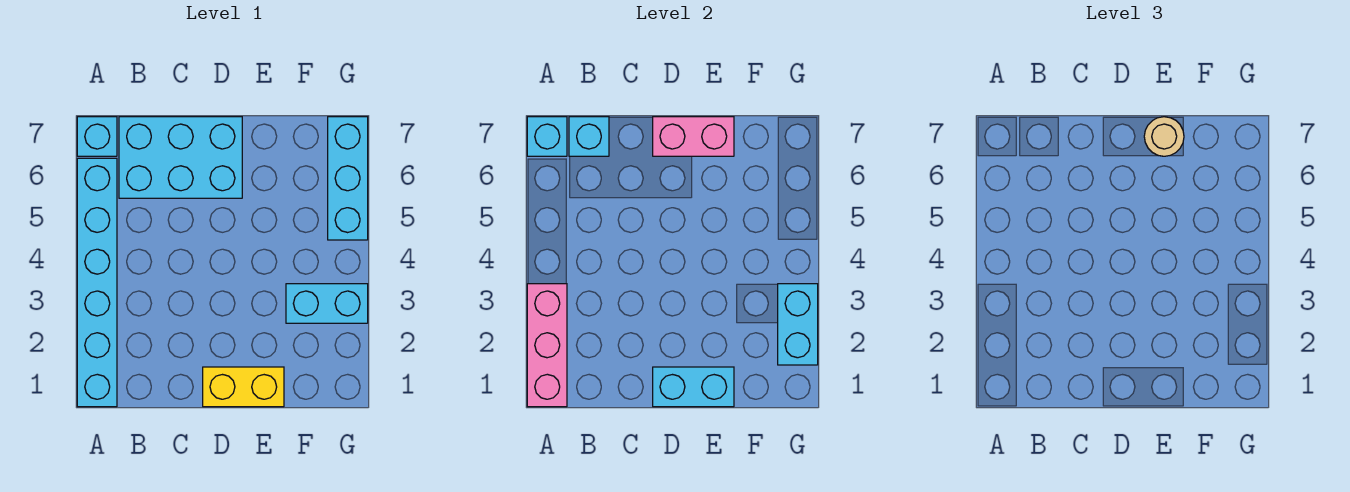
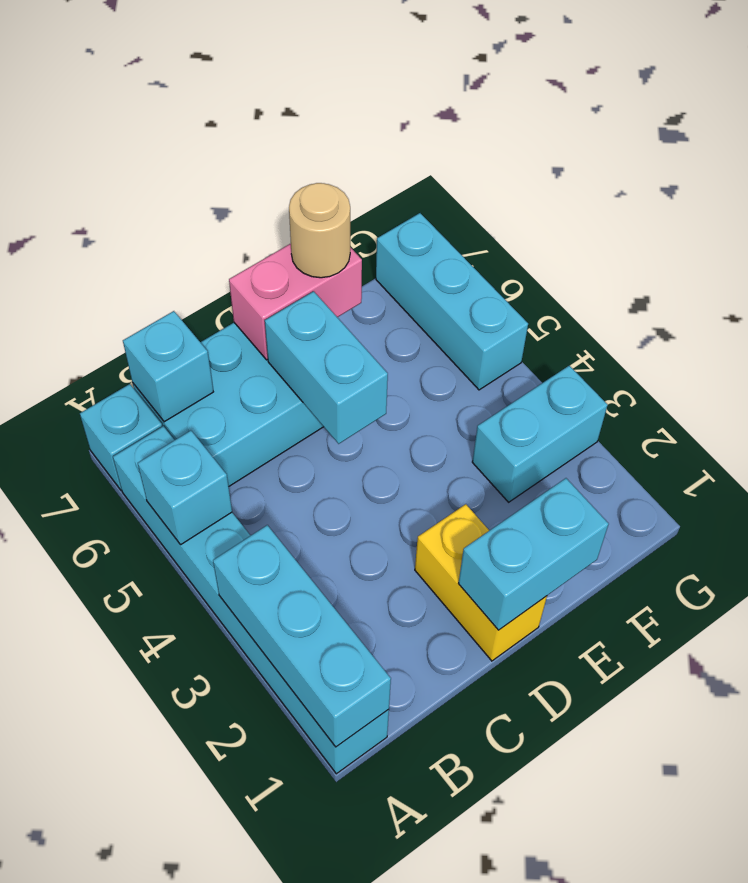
pink 1x3 brick [527,284,567,407] -> cyan 1x3 brick [213,525,391,747]
cyan 1x1 brick [527,117,567,156] -> cyan 1x1 brick moved to [138,431,232,545]
yellow 1x2 brick [203,367,284,407] -> yellow 1x2 brick turned to [415,504,547,661]
cyan 1x2 brick [778,284,818,365] -> cyan 1x2 brick moved to [265,291,388,444]

